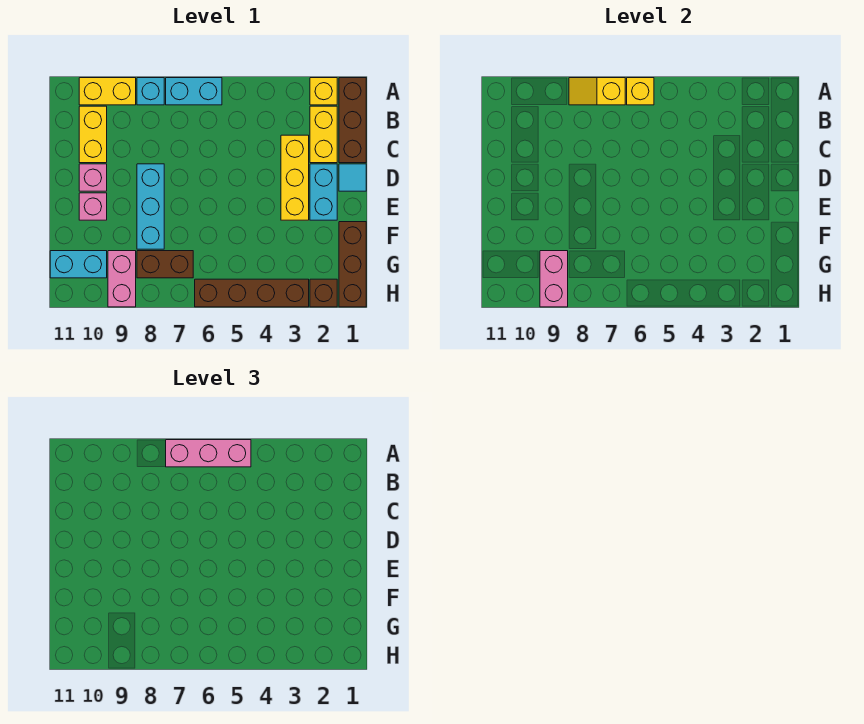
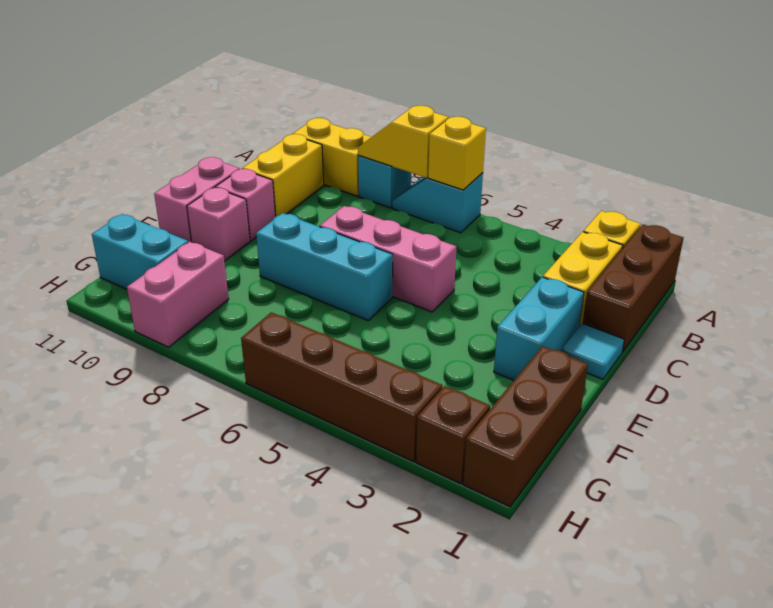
pink 1x3 brick [166,440,251,467] -> pink 1x3 brick moved to [320,206,457,312]
cyan 1x2 brick [166,78,222,105] -> cyan 1x2 slope [392,173,483,233]
yellow 1x3 brick [281,135,309,220] -> none
cyan 1x3 brick [137,164,164,249] -> cyan 1x3 brick turned to [256,213,393,320]
brown 1x2 brick [137,251,193,278] -> none
pink 1x2 brick [540,251,568,307] -> pink 1x2 brick moved to [154,157,240,242]

